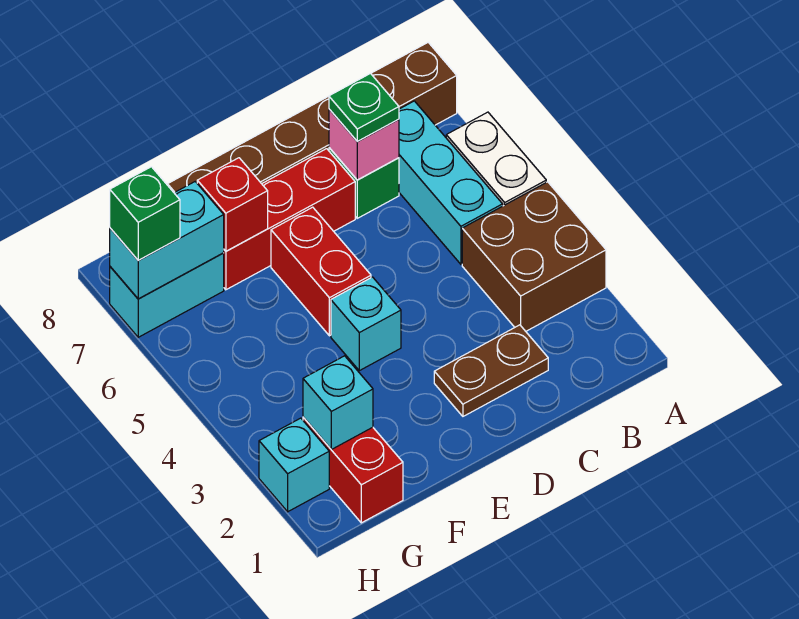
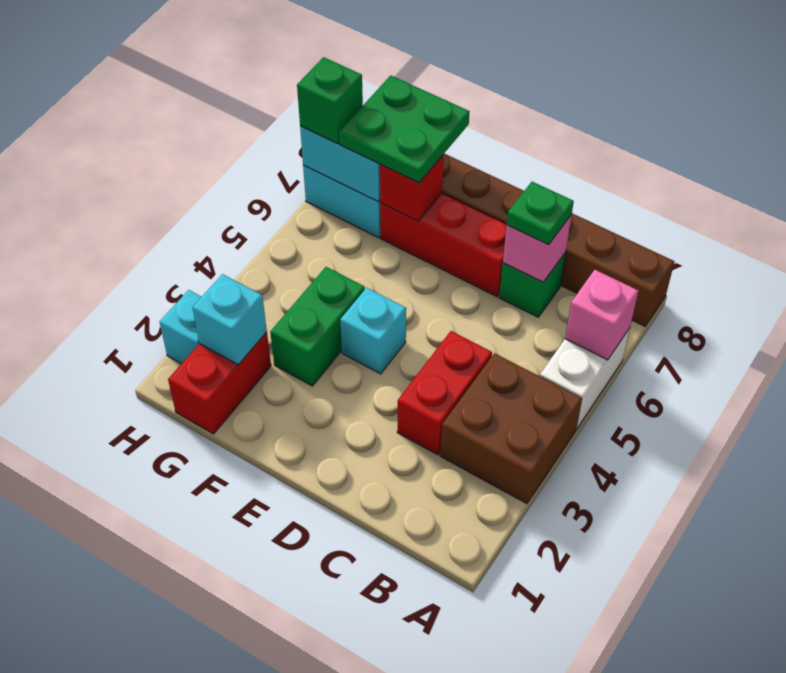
none -> pink 1x1 brick [565,270,638,360]
cyan 1x3 brick [399,101,503,264] -> none
brown 1x2 plate [434,325,548,416] -> none
red 1x2 brick [271,207,371,336] -> red 1x2 brick moved to [397,331,492,455]
none -> green 1x2 brick [270,267,365,386]
none -> green 2x2 plate [339,75,470,183]

